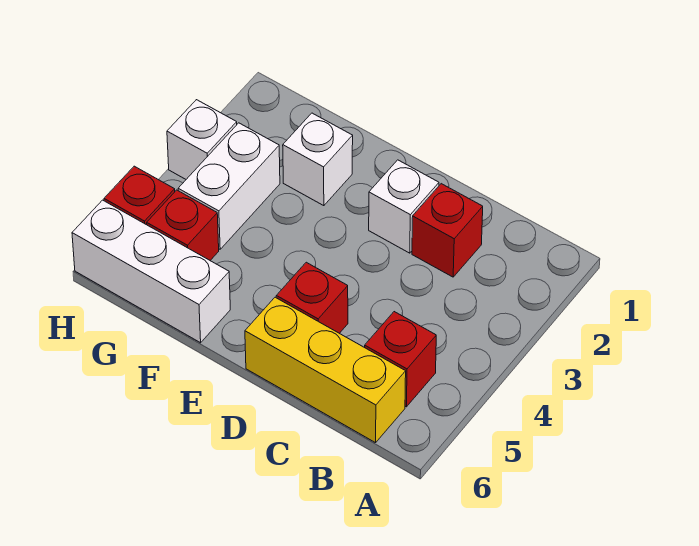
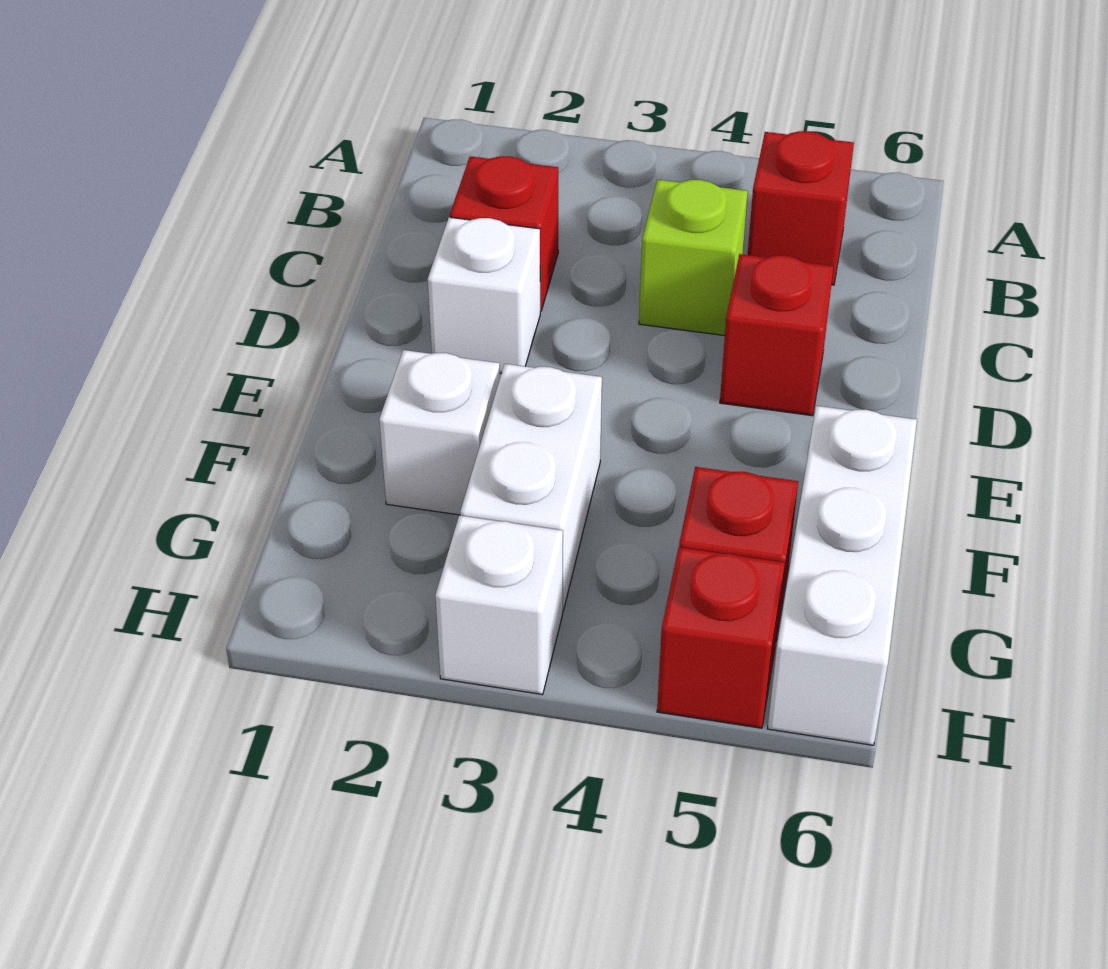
yellow 1x3 brick [245,297,406,443] -> none
none -> lime 1x1 brick [639,179,748,336]
white 1x2 brick [178,123,280,249] -> white 1x2 brick turned to [460,364,602,611]

